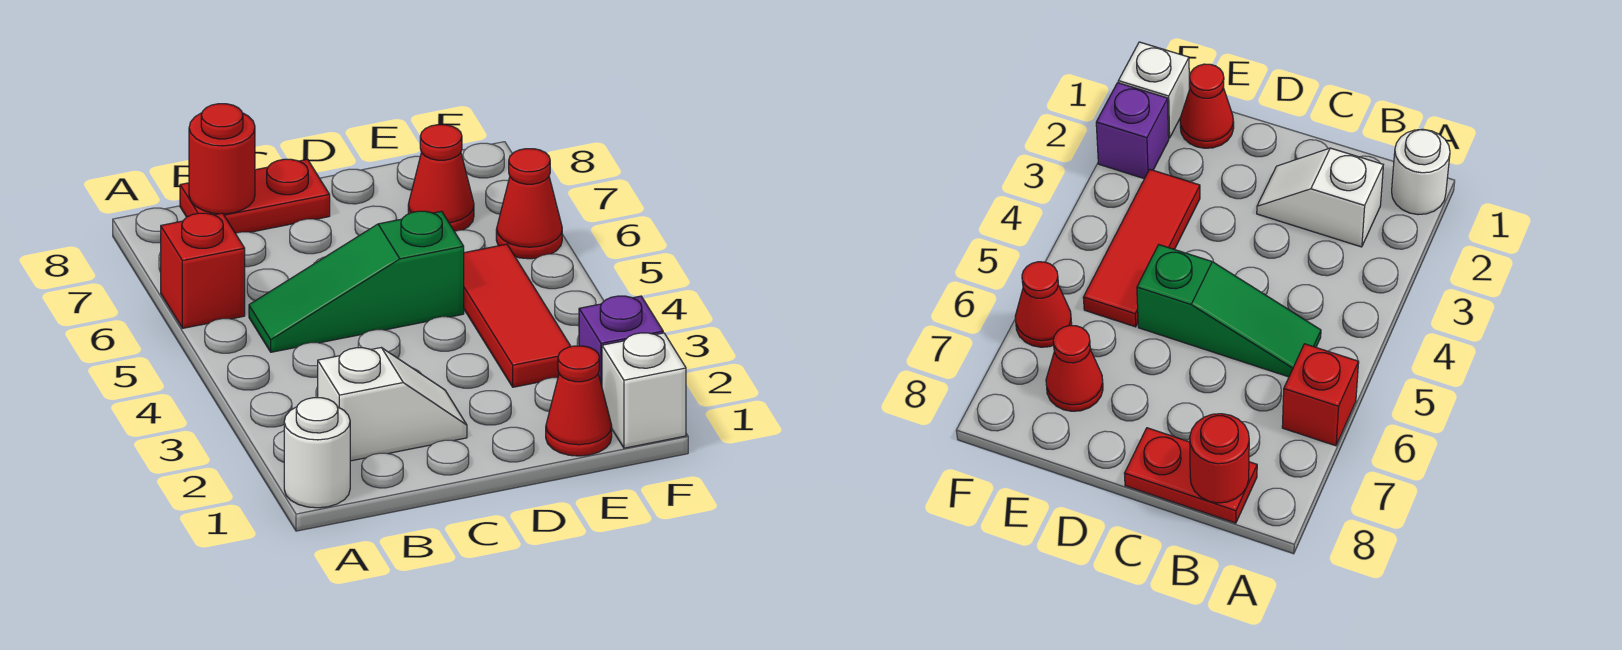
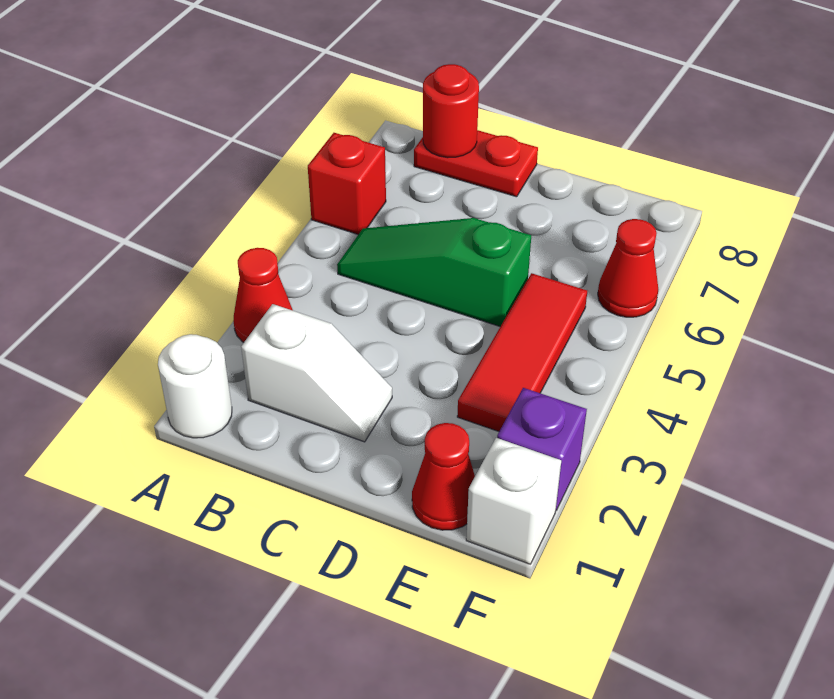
red 1x1 cone [408,125,474,231] -> red 1x1 cone moved to [233,248,293,342]

